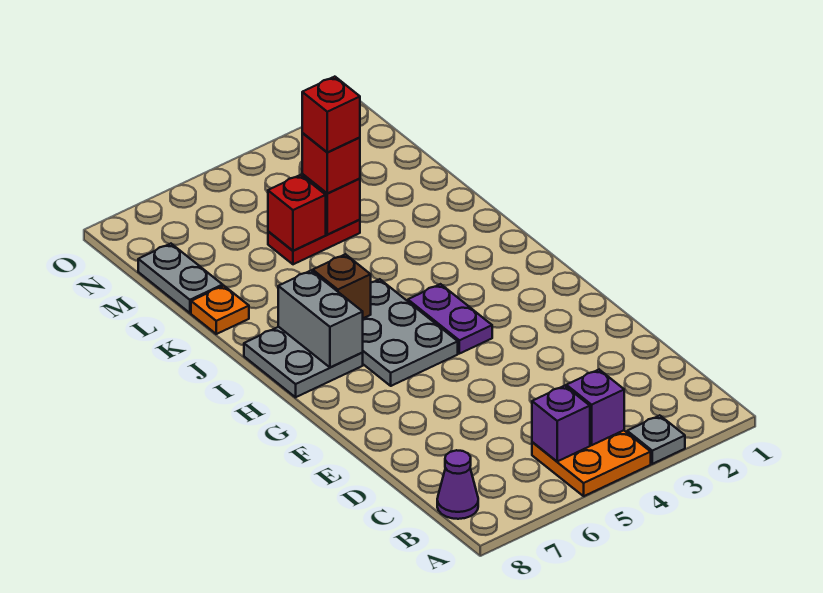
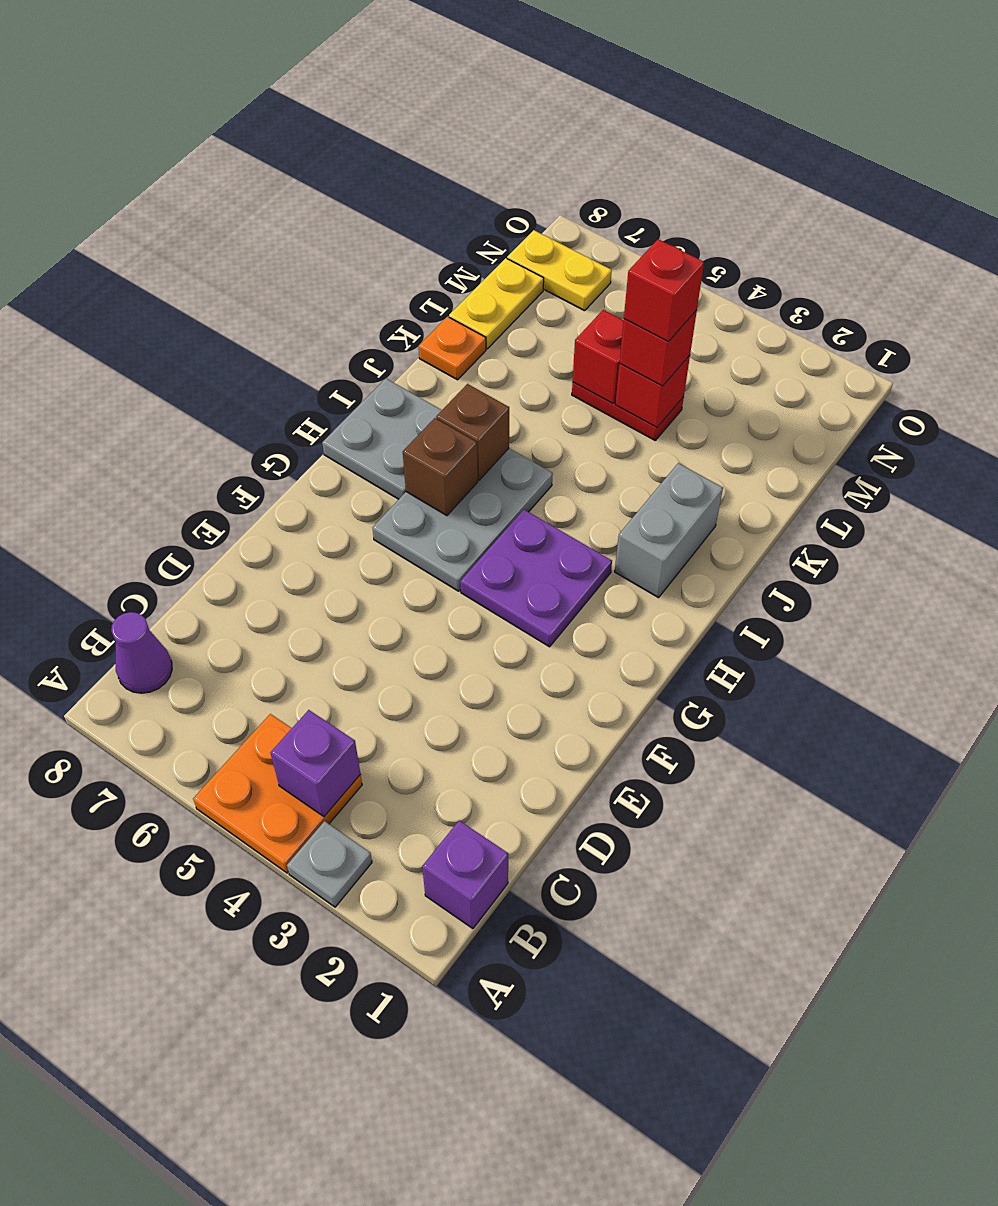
purple 1x1 brick [532,386,590,461] -> purple 1x1 brick moved to [422,821,508,928]
purple 1x2 plate [408,284,492,354] -> purple 2x2 plate [460,510,612,647]
none -> brown 1x1 brick [403,418,478,516]
grey 1x2 brick [278,271,363,368] -> grey 1x2 brick moved to [615,463,723,598]
grey 1x2 plate [138,244,223,313] -> yellow 1x2 plate [449,258,544,349]
none -> yellow 1x2 plate [507,230,612,311]

